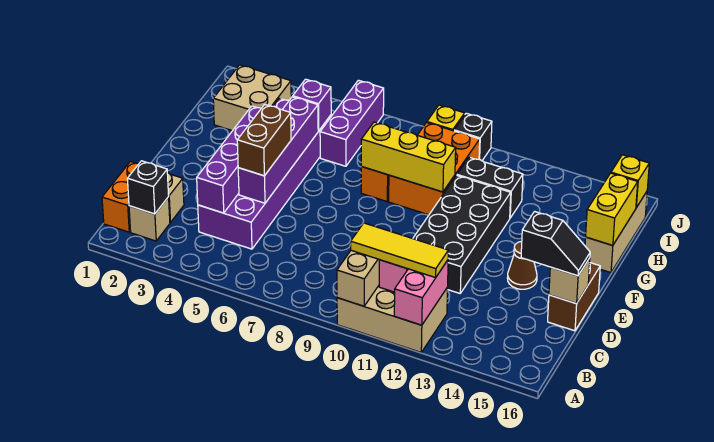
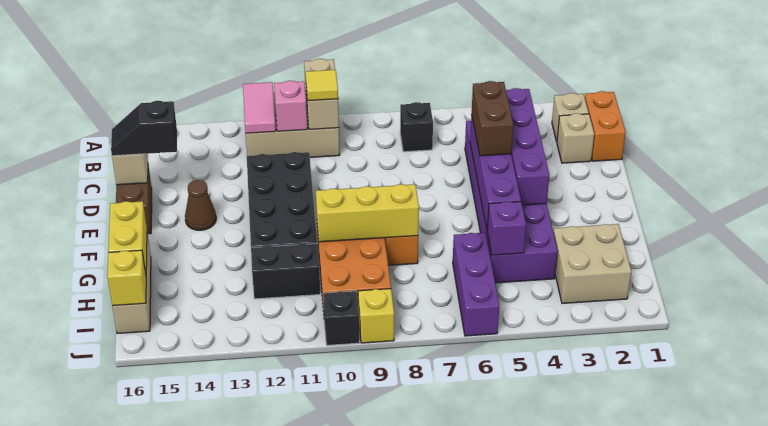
pink 1x2 brick [394,260,448,325] -> pink 1x2 tile [243,82,276,133]
black 1x1 brick [127,161,169,214] -> black 1x1 brick moved to [400,102,433,152]
yellow 1x3 tile [351,223,448,278] -> yellow 1x1 tile [306,70,338,101]

